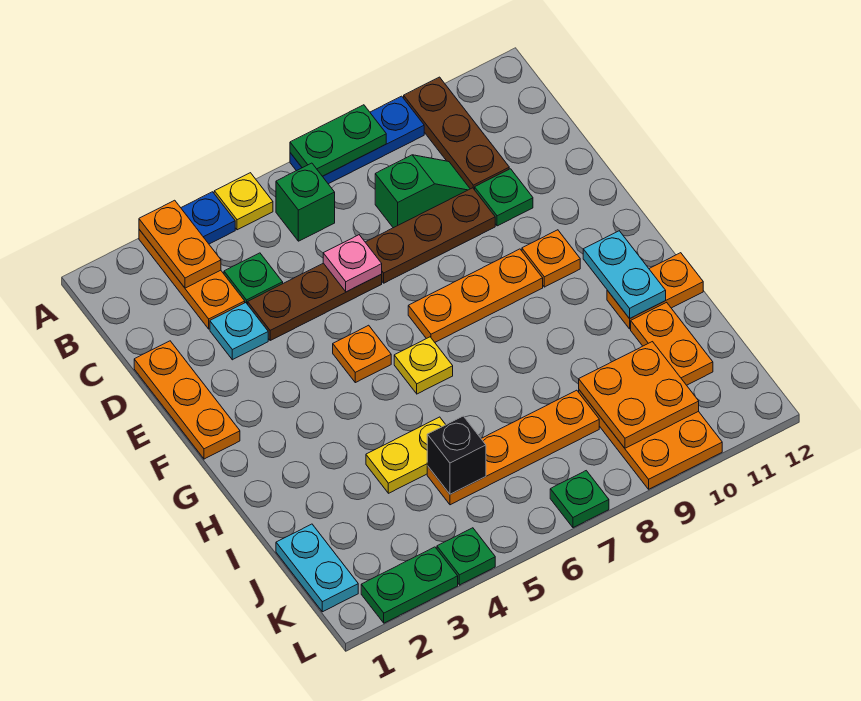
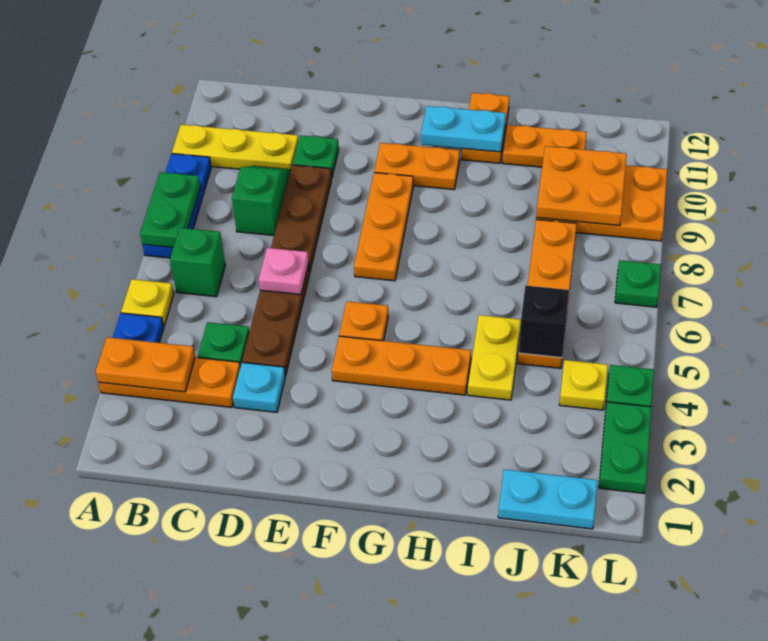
brown 1x3 plate [404,77,509,190] -> yellow 1x3 plate [172,125,298,170]
orange 1x3 plate [134,341,240,459] -> orange 1x3 plate moved to [332,336,471,395]
orange 1x1 plate [522,230,580,287] -> orange 1x2 plate [374,143,460,190]
yellow 1x1 plate [394,337,453,394] -> yellow 1x1 plate moved to [559,360,608,410]

